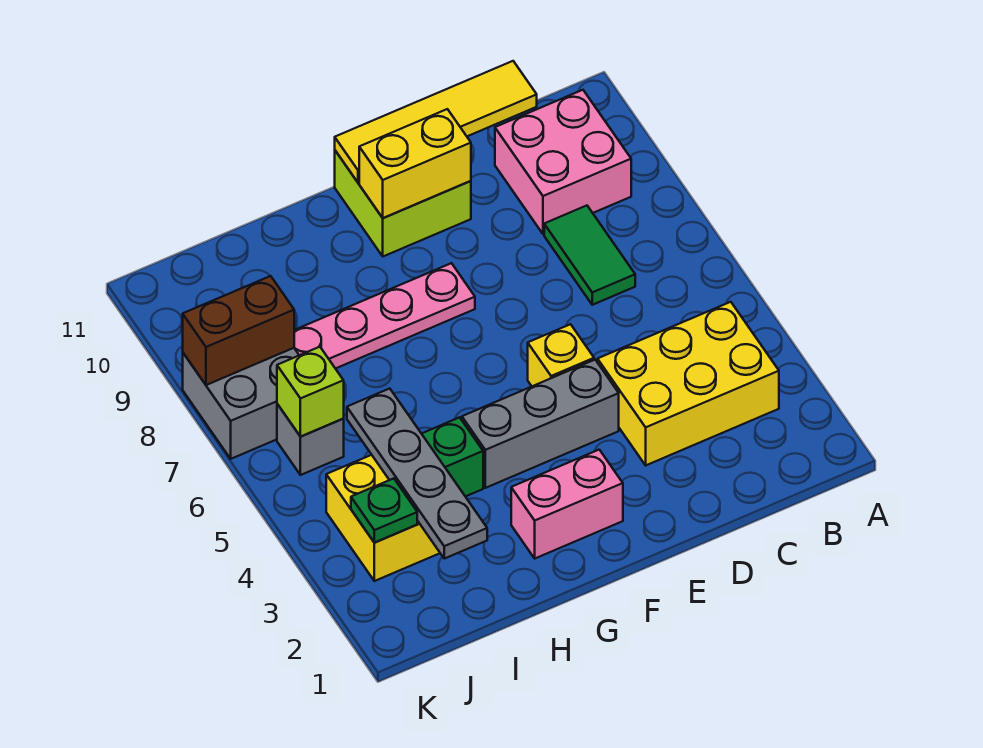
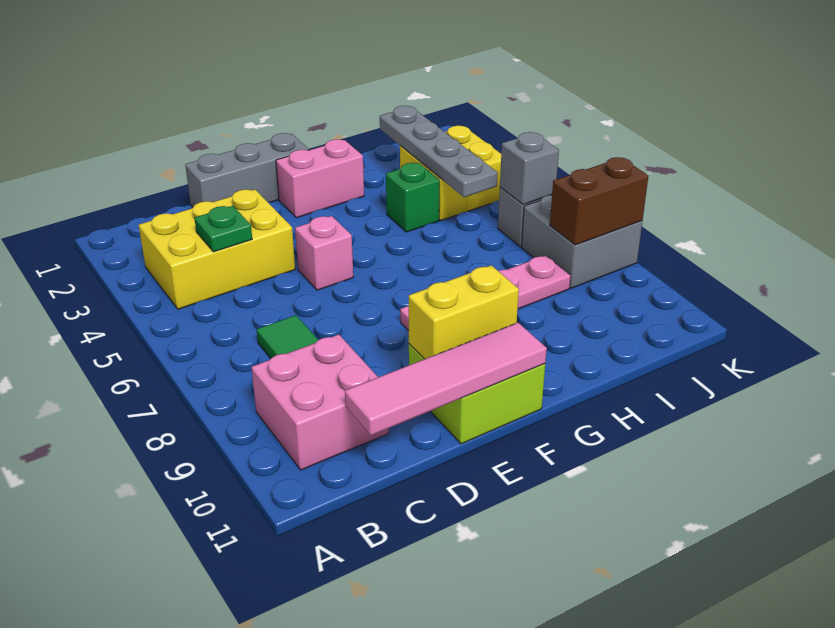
yellow 1x4 tile [335,61,537,183] -> pink 1x4 tile [345,323,547,435]
grey 1x3 brick [462,360,619,488] -> grey 1x3 brick moved to [185,133,309,207]
yellow 1x1 brick [528,324,594,386] -> pink 1x1 brick [295,216,353,290]
green 1x1 plate [351,478,417,543] -> green 1x1 plate moved to [194,206,252,252]
lime 1x1 brick [277,347,344,437] -> grey 1x1 brick [500,132,559,204]

